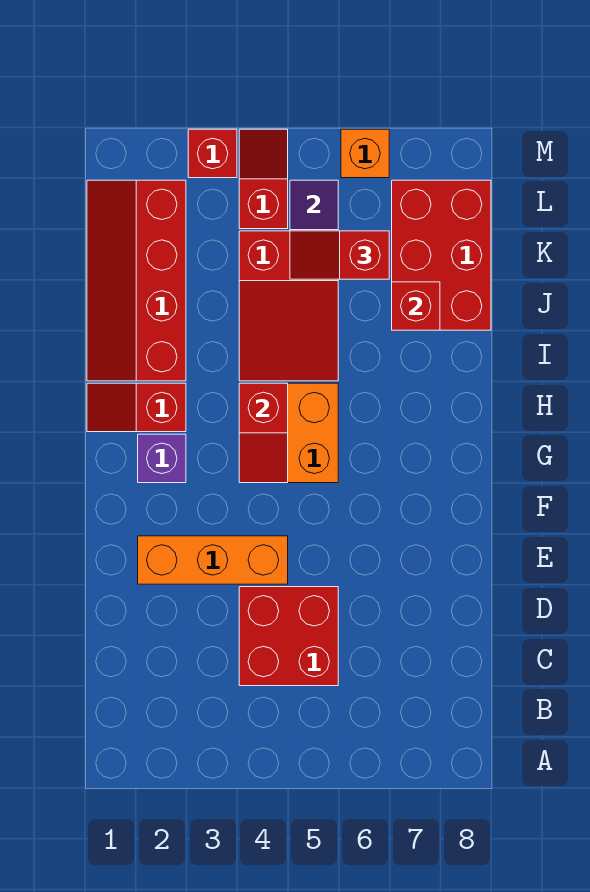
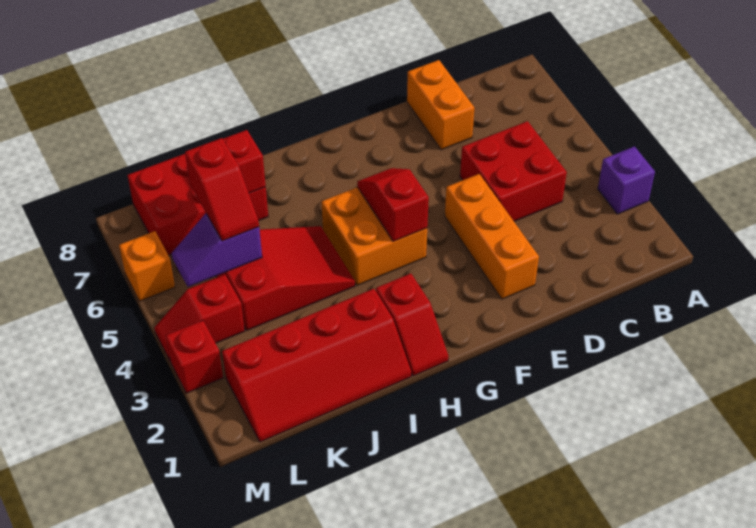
none -> orange 1x2 brick [407,60,474,150]
purple 1x1 brick [138,434,186,483] -> purple 1x1 brick moved to [598,147,655,214]
red 1x2 slope [239,383,288,483] -> red 1x2 slope turned to [357,168,429,242]

